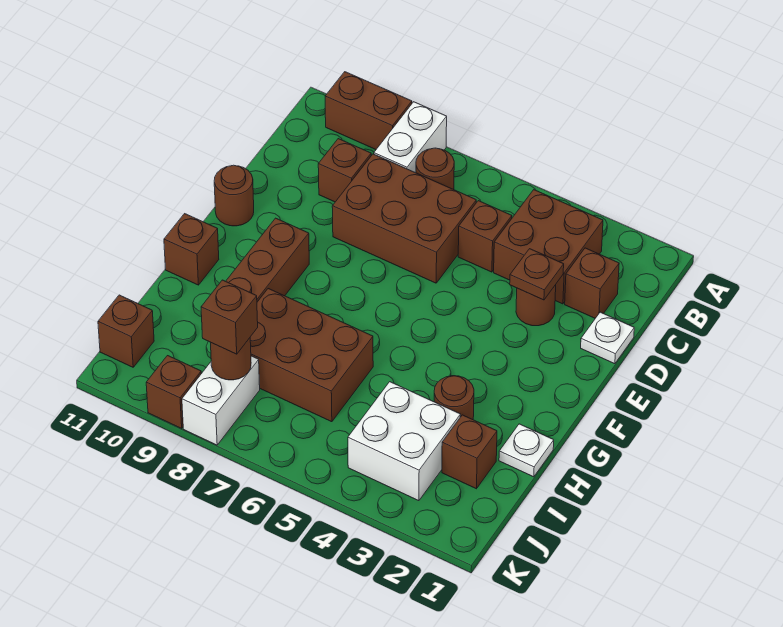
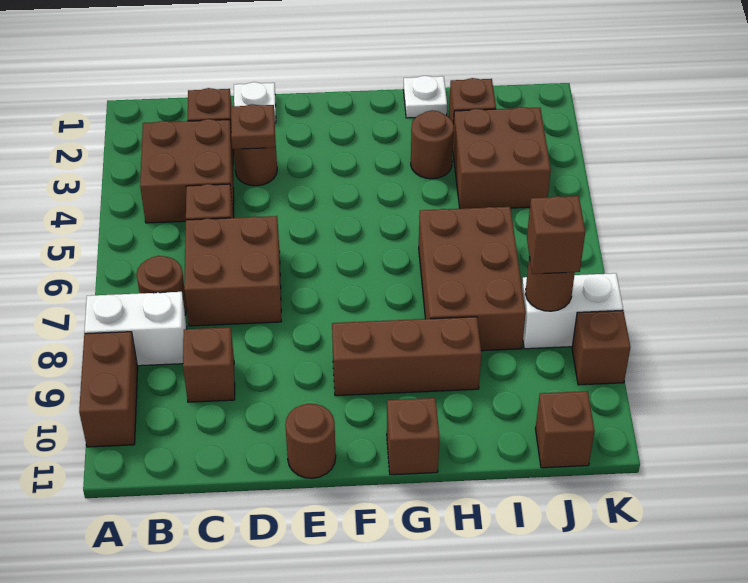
brown 2x3 brick [332,154,476,283] -> brown 2x2 brick [184,216,281,326]
white 2x2 brick [348,382,461,501] -> brown 2x2 brick [453,107,551,209]

